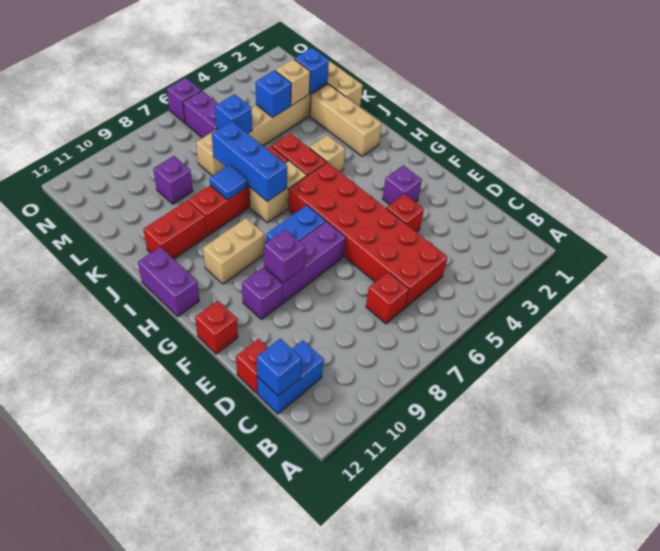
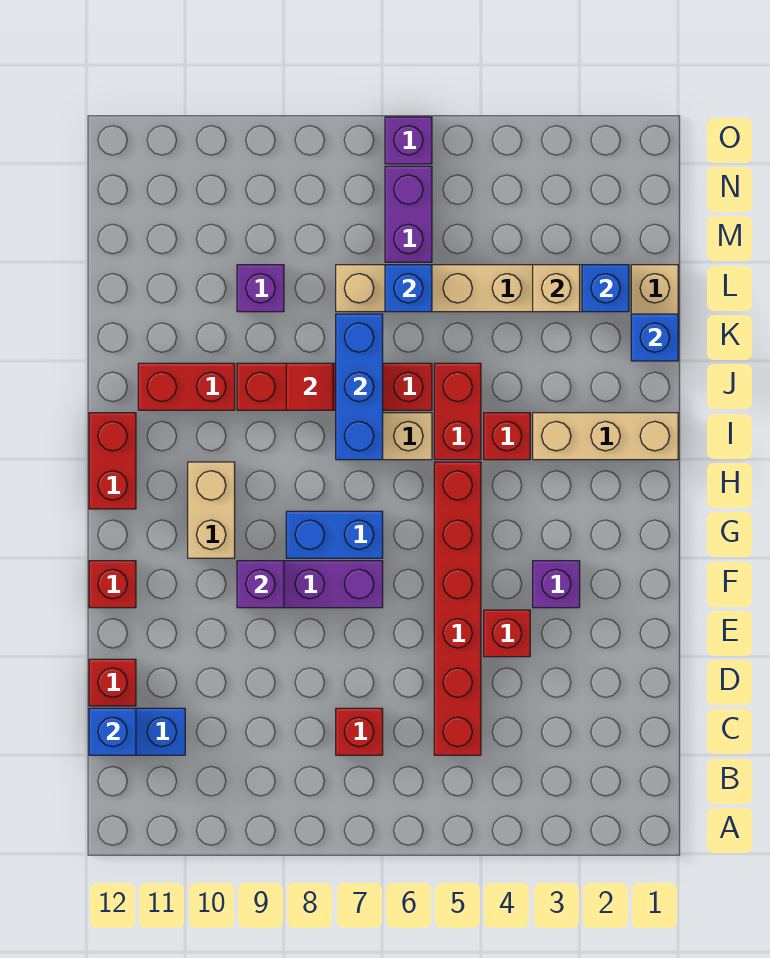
red 2x6 brick [288,162,448,307] -> red 1x6 brick [434,462,481,755]
purple 1x1 brick [242,268,282,319] -> none
tan 1x2 brick [203,218,264,284] -> tan 1x2 brick turned to [188,462,235,558]
purple 1x2 brick [138,247,199,316] -> red 1x2 brick [89,413,136,509]
tan 1x3 brick [310,84,382,156] -> tan 1x3 brick turned to [533,413,678,460]
tan 1x1 brick [309,135,345,172] -> red 1x1 brick [484,413,530,460]
blue 1x1 tile [210,165,248,200] -> red 1x1 tile [286,363,333,410]
blue 1x1 brick [256,70,291,118] -> blue 1x1 brick moved to [631,314,678,361]

